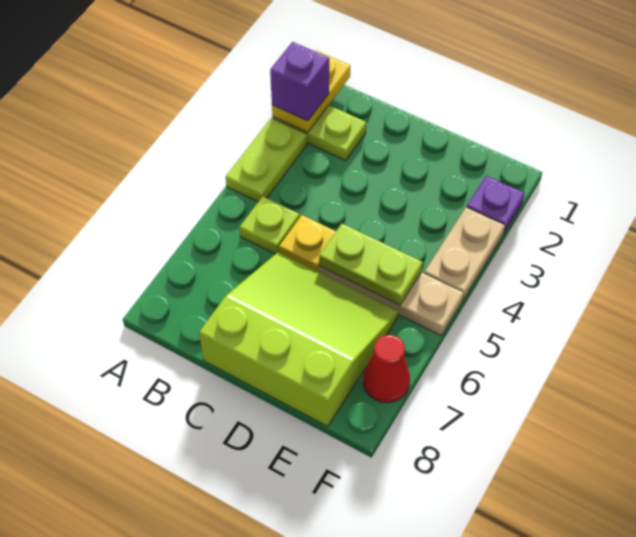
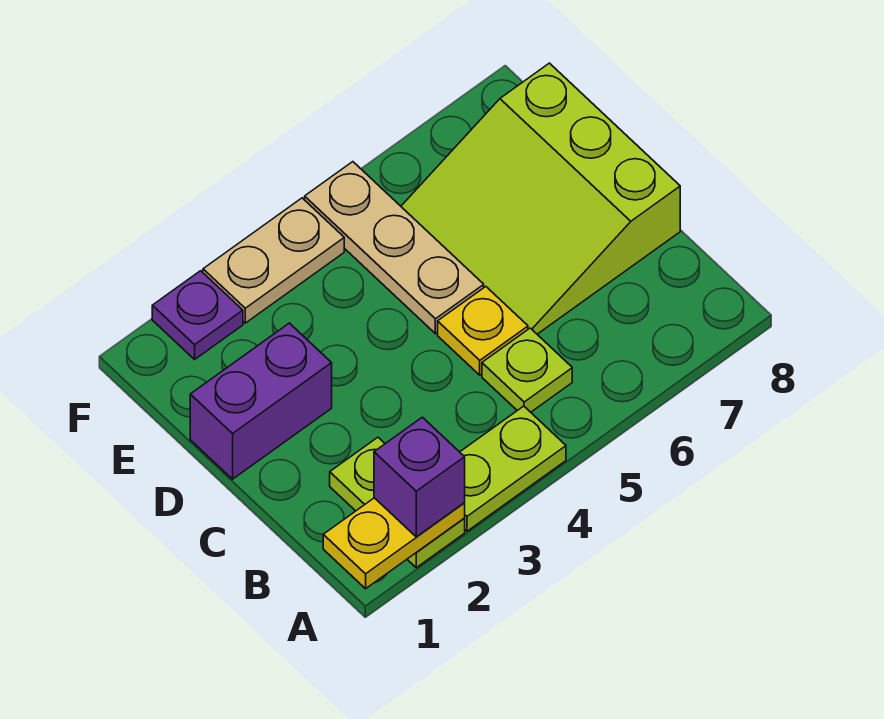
none -> purple 1x2 brick [190,323,332,479]
lime 1x2 plate [319,224,423,305] -> none
red 1x1 cone [363,335,410,403] -> none

